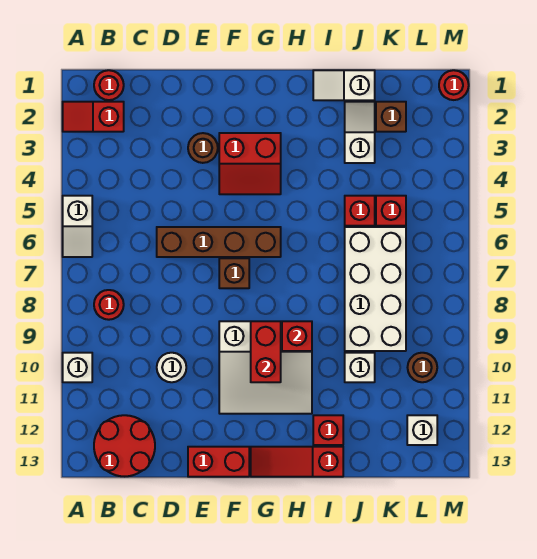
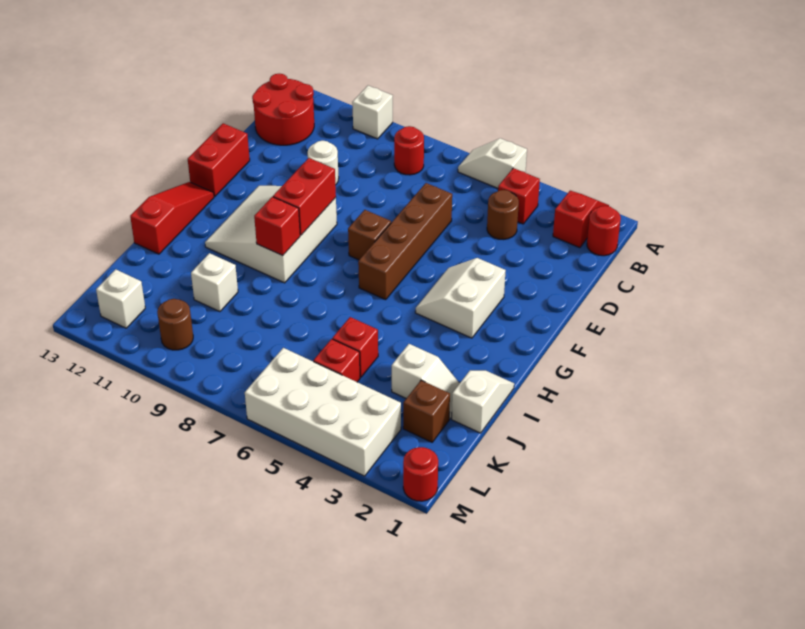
brown 1x1 round brick [188,133,218,163] -> brown 1x1 round brick moved to [487,190,519,240]
red 2x2 slope [219,133,281,194] -> white 2x2 slope [415,258,506,338]
red 1x2 brick [251,321,281,382] -> red 1x2 brick turned to [273,158,336,235]
red 1x1 brick [313,415,343,445] -> red 1x1 brick moved to [498,168,540,224]
white 2x4 brick [345,227,406,351] -> white 2x4 brick moved to [245,348,401,476]

